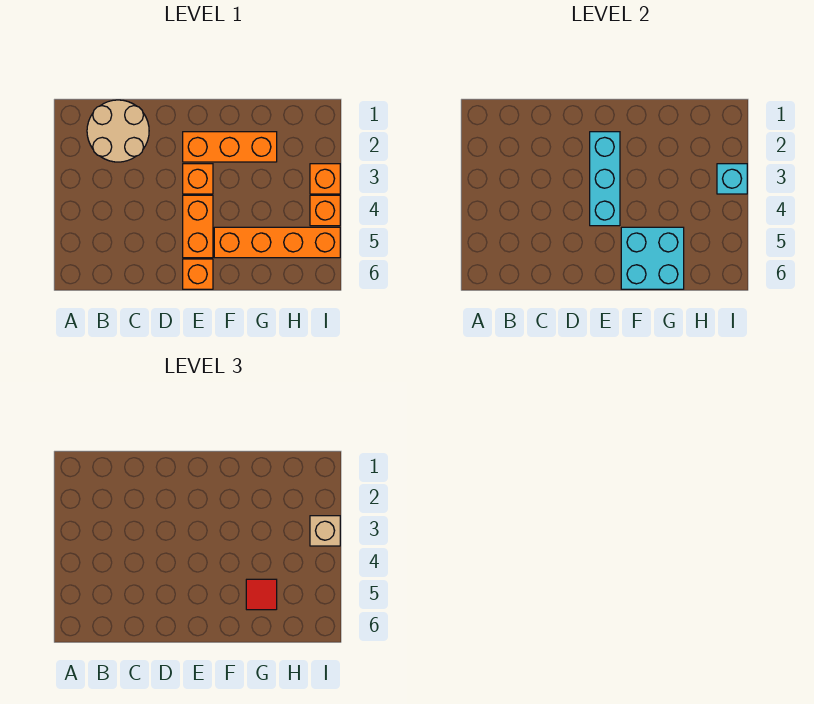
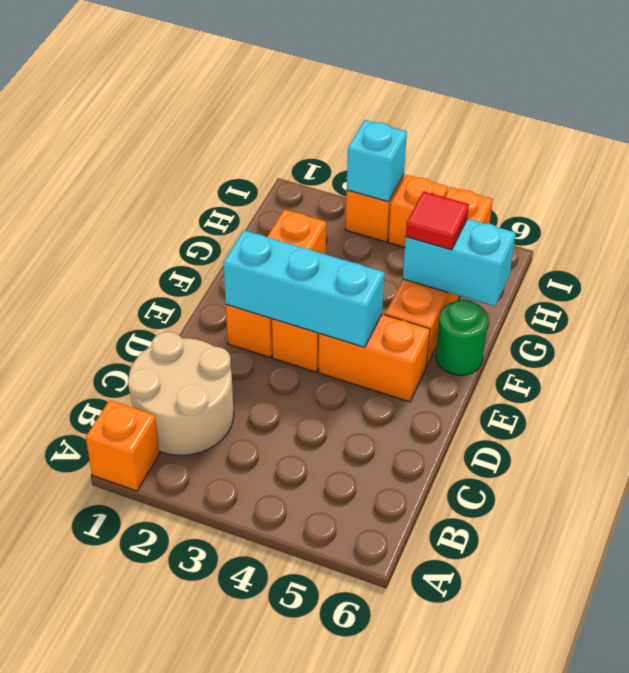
orange 1x1 brick [183,259,213,289] -> orange 1x1 brick moved to [86,400,160,491]
cyan 2x2 brick [621,227,684,289] -> cyan 1x2 brick [403,219,516,306]
none -> green 1x1 round brick [436,300,488,375]
tan 1x1 brick [310,516,340,546] -> none

